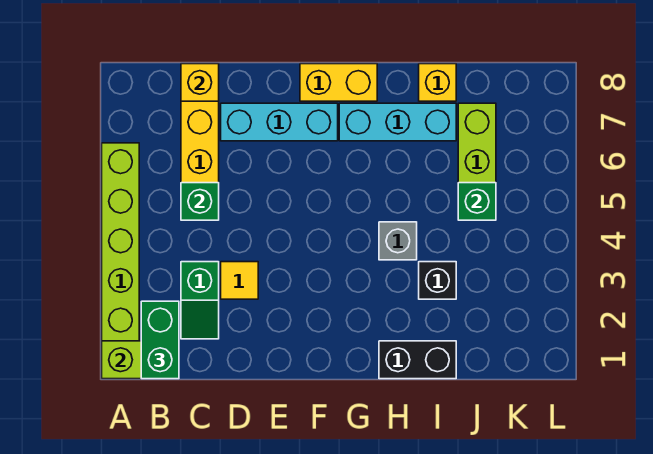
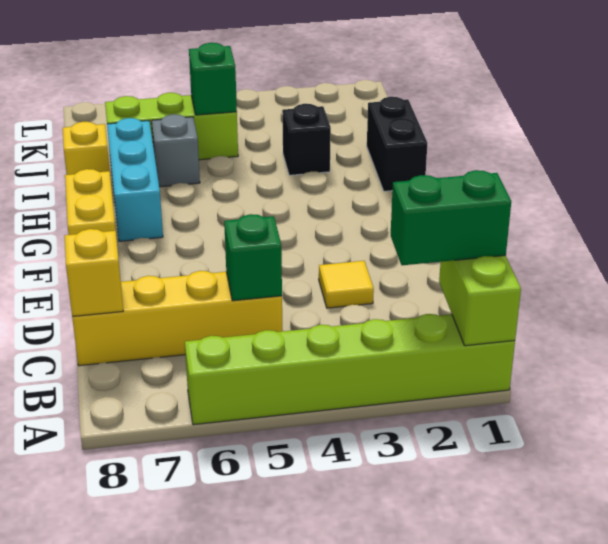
green 1x2 slope [181,262,219,339] -> none
cyan 1x3 brick [221,103,338,141] -> none
grey 1x1 brick [379,222,417,260] -> grey 1x1 brick moved to [152,114,200,187]

